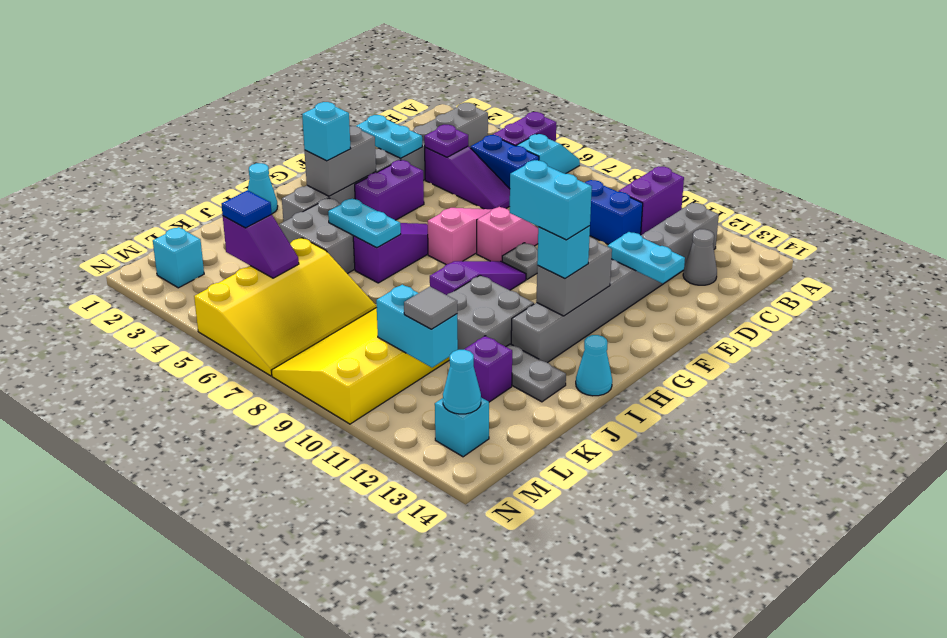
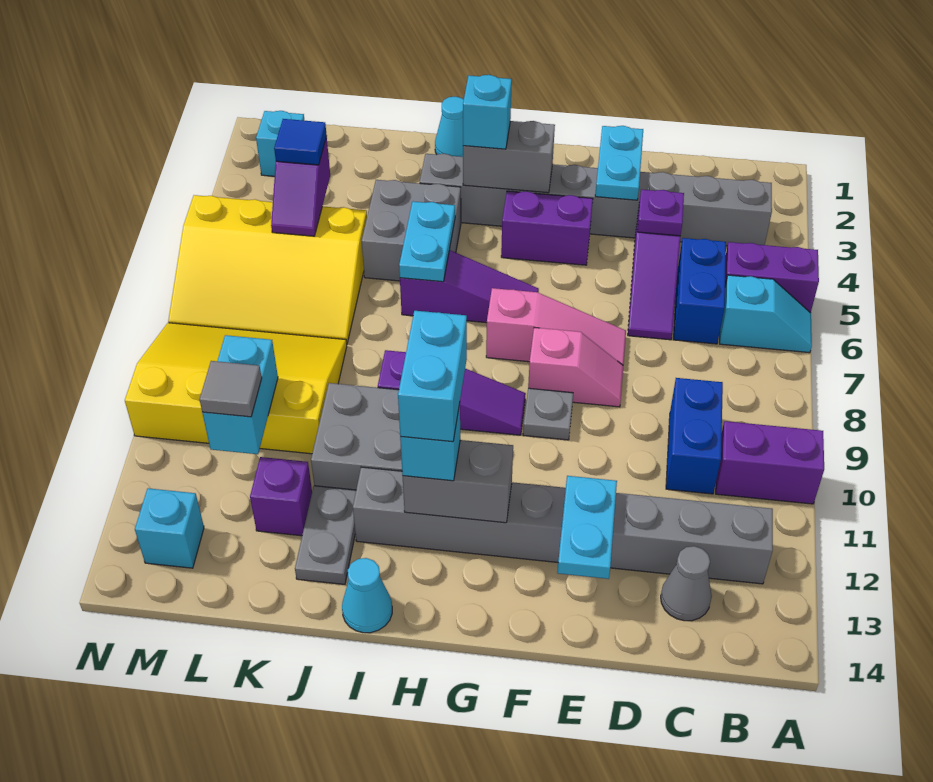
cyan 1x1 cone [443,350,481,414] -> none

